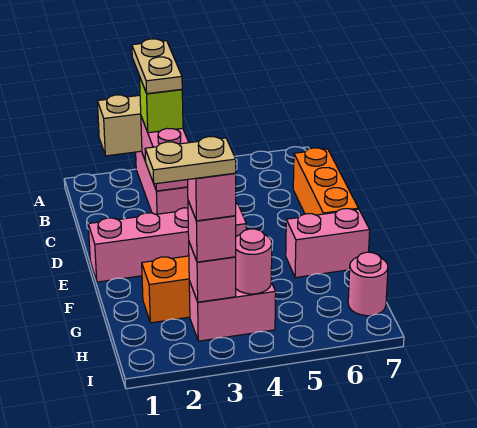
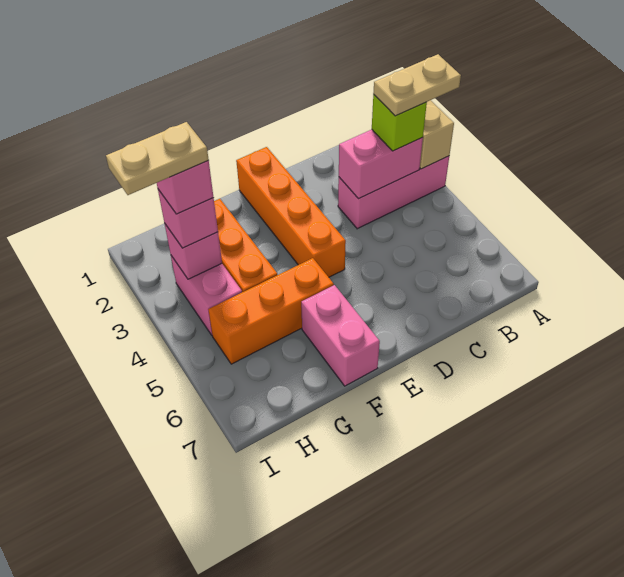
orange 1x3 brick [293,148,359,215] -> orange 1x3 brick moved to [208,258,334,364]
pink 1x4 brick [88,203,246,282] -> orange 1x4 brick [236,147,346,277]
tan 1x2 plate [145,137,236,184] -> tan 1x2 plate turned to [106,122,209,195]
pink 1x1 round brick [236,229,272,294] -> none
pink 1x1 round brick [348,252,388,316] -> none

